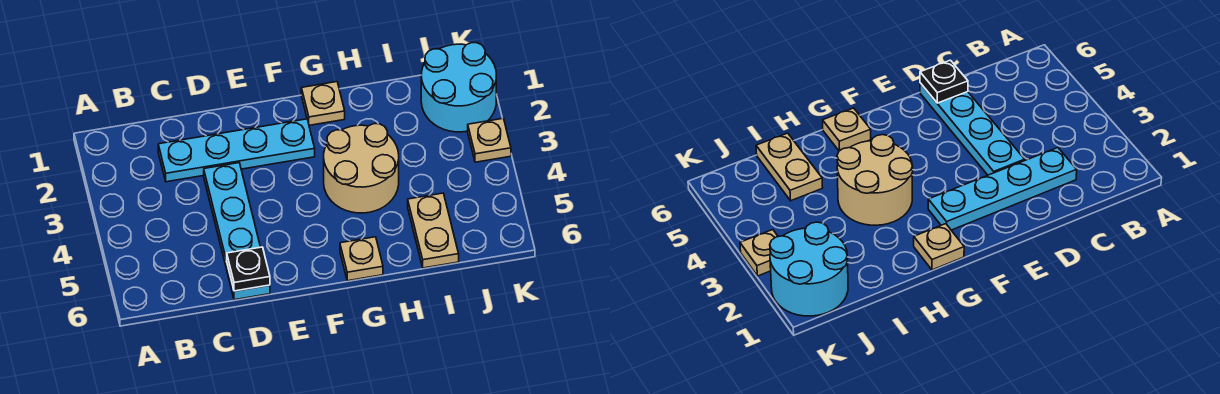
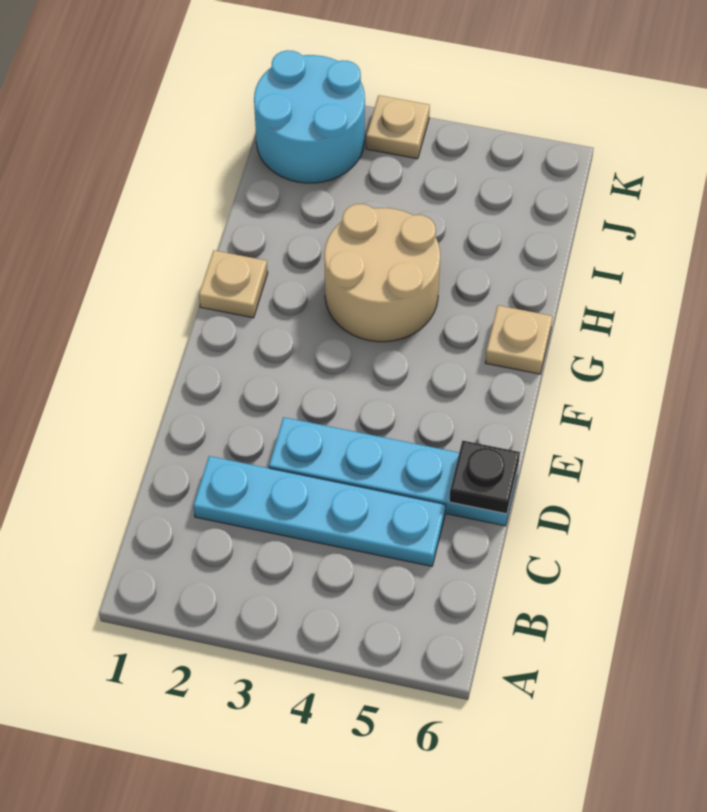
cyan 1x4 plate [158,119,315,182] -> cyan 1x4 plate turned to [194,456,446,566]
tan 1x2 plate [408,193,459,268] -> none

